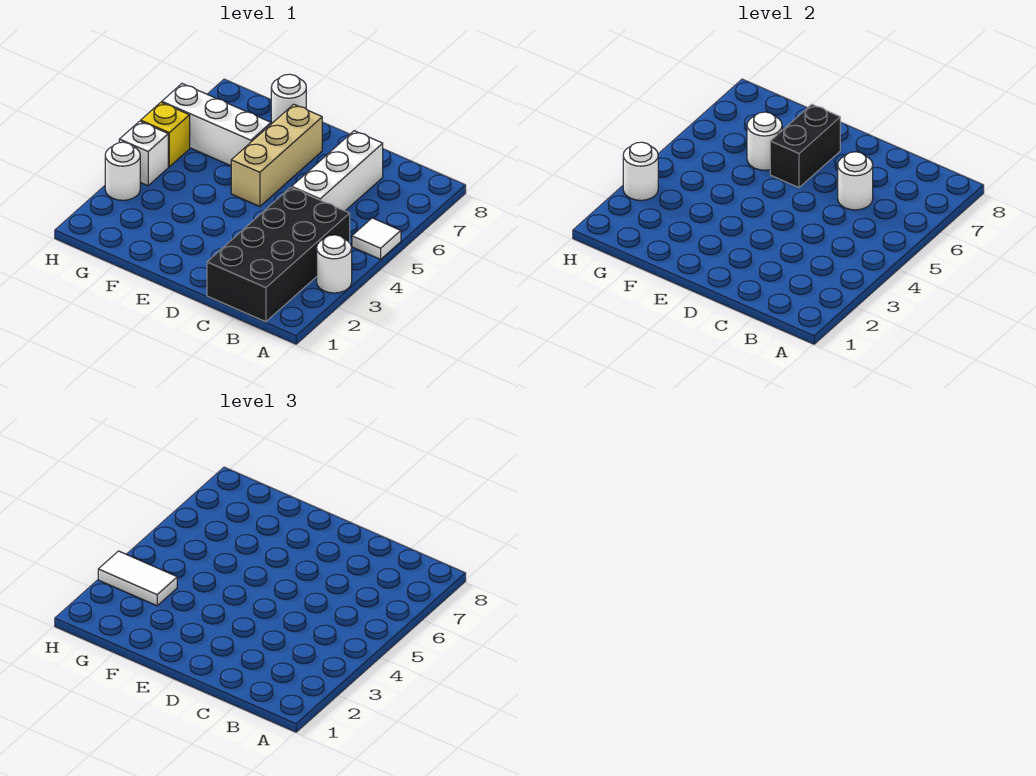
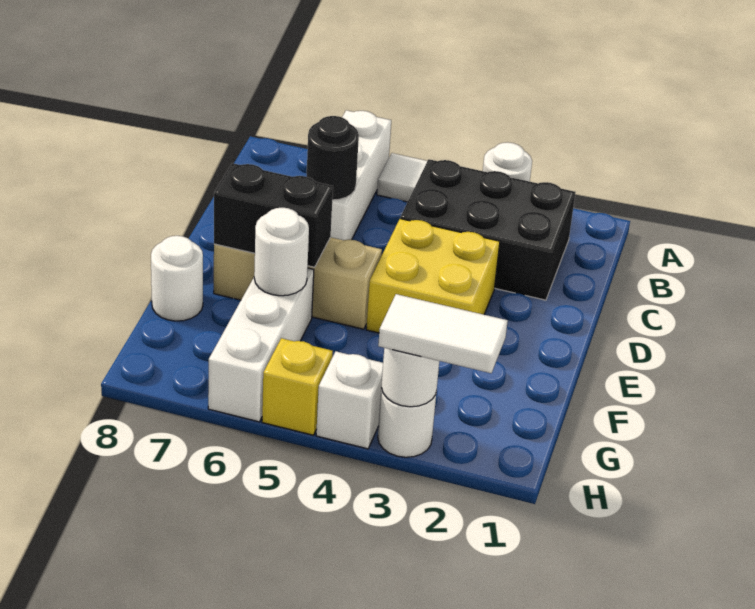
black 2x4 brick [207,187,350,322] -> black 2x3 brick [400,159,575,300]
white 1x3 brick [292,131,383,211] -> white 1x3 brick turned to [331,110,391,240]
white 1x1 round brick [838,152,873,210] -> black 1x1 round brick [307,116,359,200]
none -> yellow 2x2 brick [366,219,500,333]
white 1x2 tile [98,551,177,606] -> white 1x2 tile turned to [378,294,508,373]

